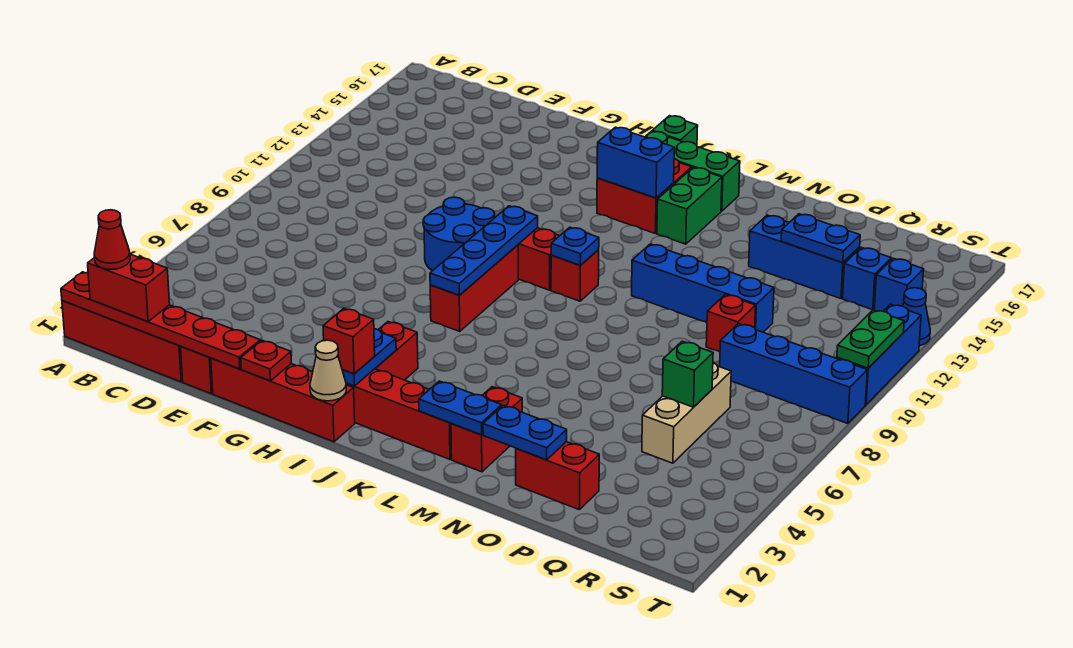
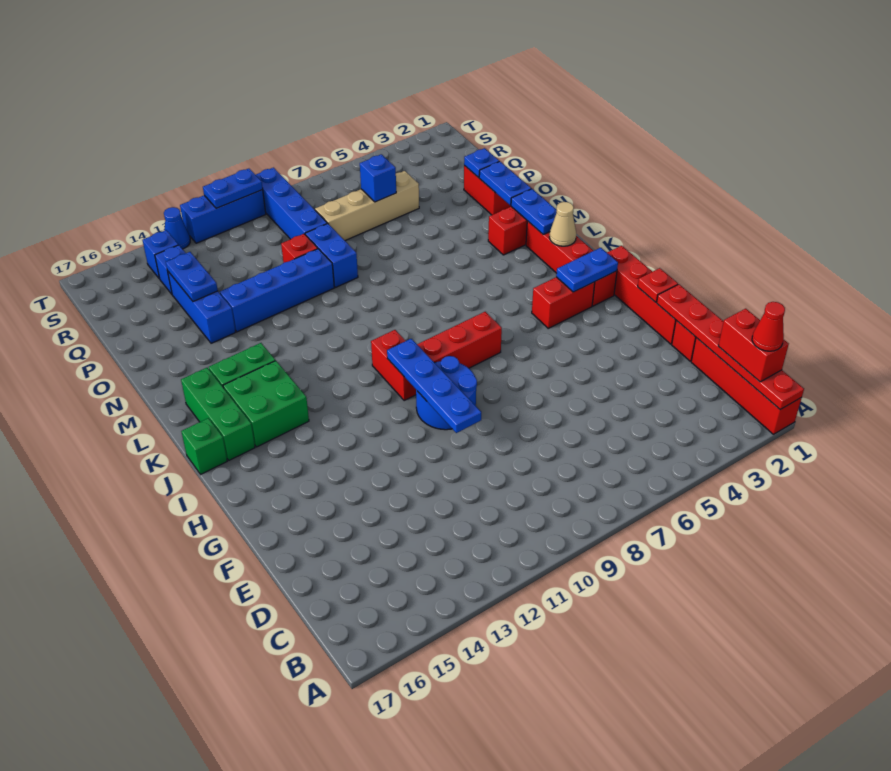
tan 1x1 cone [310,340,346,401] -> tan 1x1 cone moved to [549,202,576,246]
red 1x1 brick [323,308,375,374] -> none
blue 1x4 plate [430,206,538,295] -> blue 1x4 plate turned to [387,339,481,433]
red 2x2 brick [597,159,692,233] -> green 2x2 brick [223,361,309,447]
blue 1x2 brick [597,127,674,198] -> blue 1x2 brick moved to [305,223,358,287]
red 1x1 brick [551,250,599,301] -> none
blue 1x1 plate [551,227,599,265] -> blue 1x1 plate moved to [464,148,499,178]
blue 1x4 brick [632,244,774,332] -> blue 1x4 brick turned to [220,249,334,332]
tan 1x3 brick [642,363,731,463] -> tan 1x4 brick [315,171,419,240]
green 1x1 brick [662,341,713,407] -> blue 1x1 brick [360,154,396,202]
green 1x2 plate [837,310,904,368] -> blue 1x2 plate [203,169,263,208]

